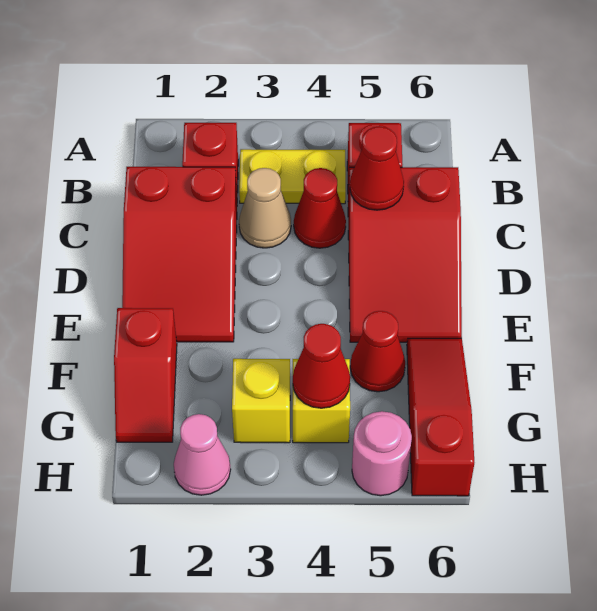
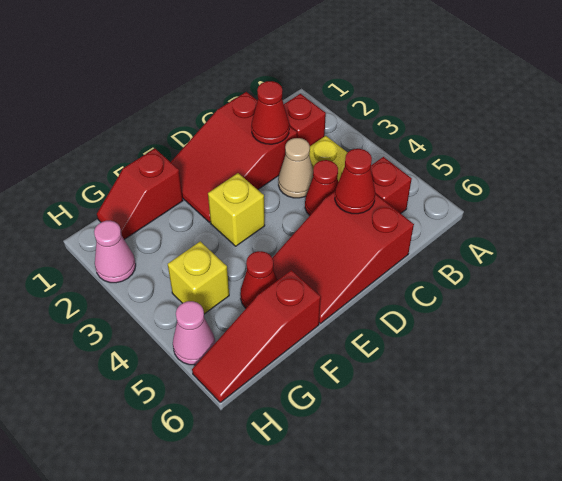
red 1x3 slope [407,338,474,496] -> red 1x3 slope turned to [192,270,321,403]
yellow 1x1 brick [232,359,290,443] -> yellow 1x1 brick moved to [208,173,265,246]
red 1x1 cone [293,324,350,408] -> red 1x1 cone moved to [251,81,289,144]
pink 1x1 round brick [352,411,412,496] -> pink 1x1 cone [173,301,215,365]

